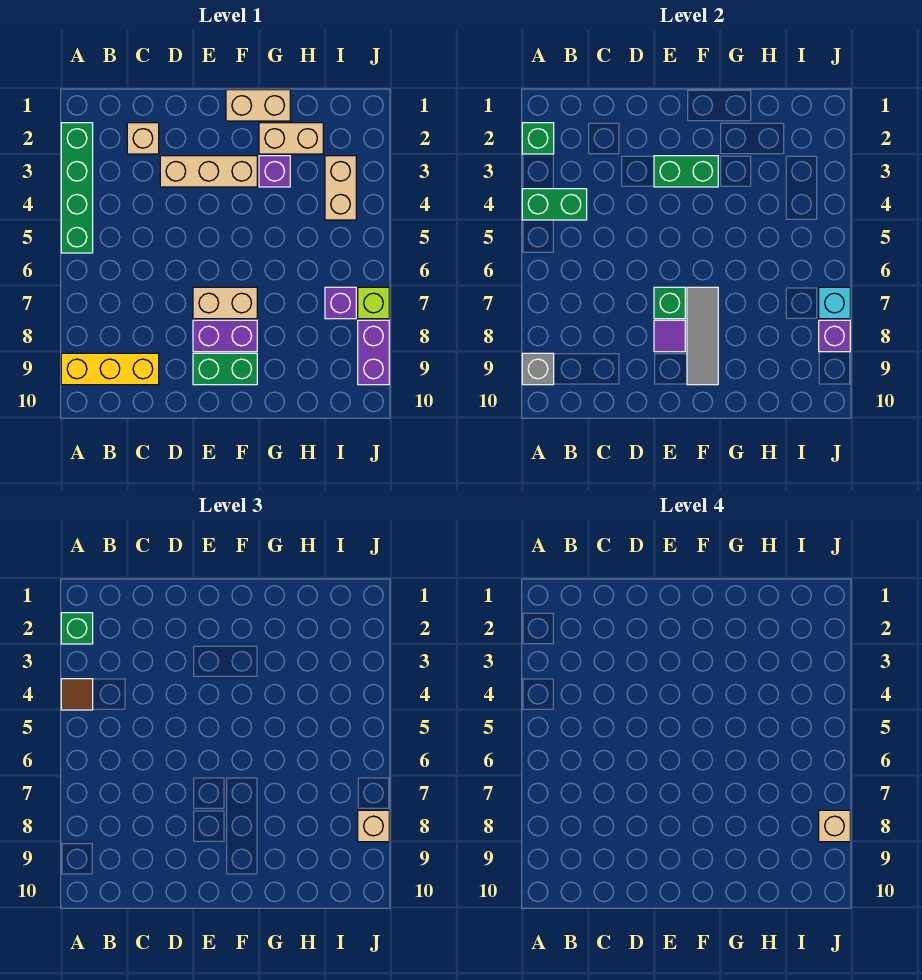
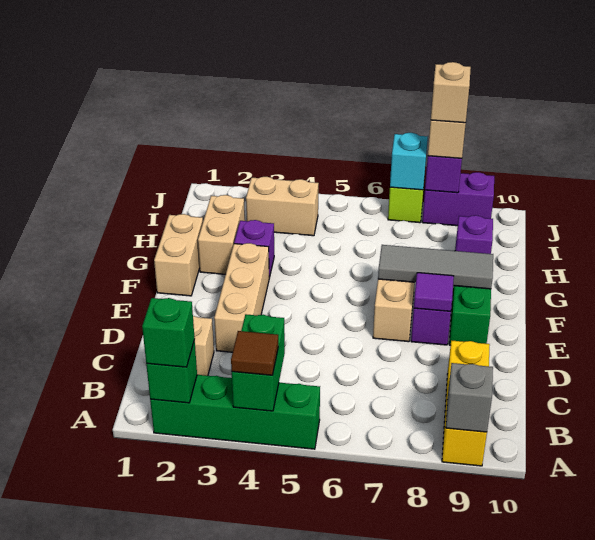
green 1x2 brick [654,156,718,187] -> none
green 1x1 brick [654,287,685,319] -> none
purple 1x1 brick [325,287,356,319] -> purple 1x1 brick moved to [455,215,493,254]

